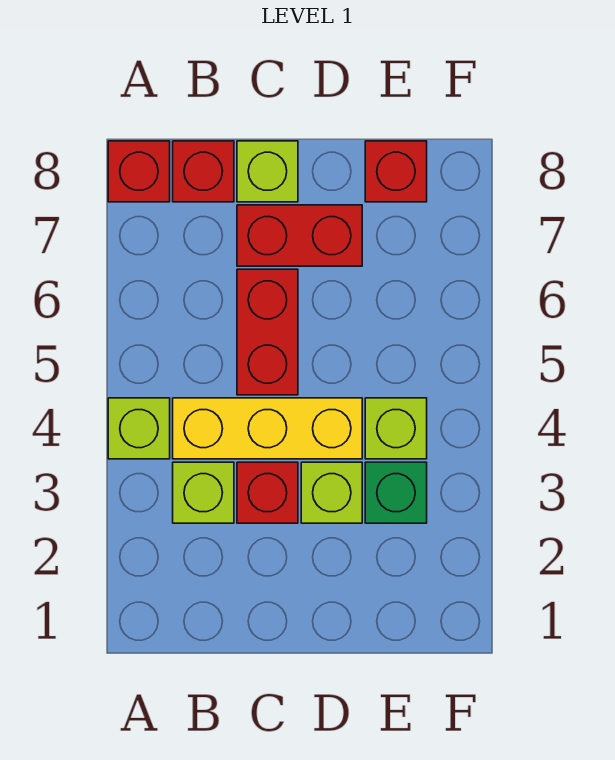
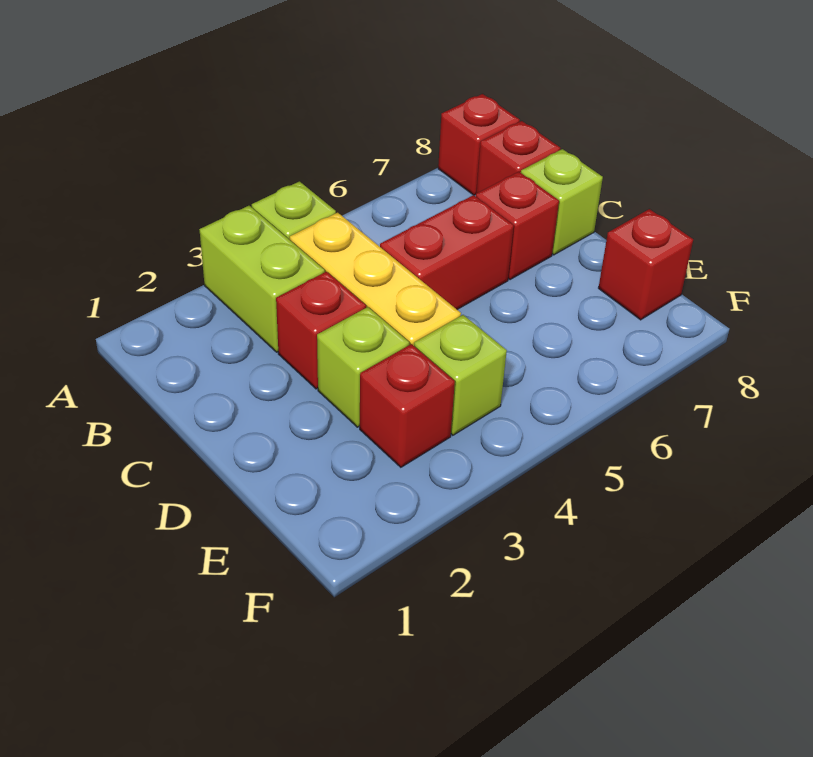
lime 1x1 brick [173,462,234,523] -> lime 1x2 brick [199,206,325,352]
red 1x2 brick [237,205,362,266] -> red 1x1 brick [476,172,559,280]
green 1x1 brick [365,462,427,523] -> red 1x1 brick [360,344,455,467]

